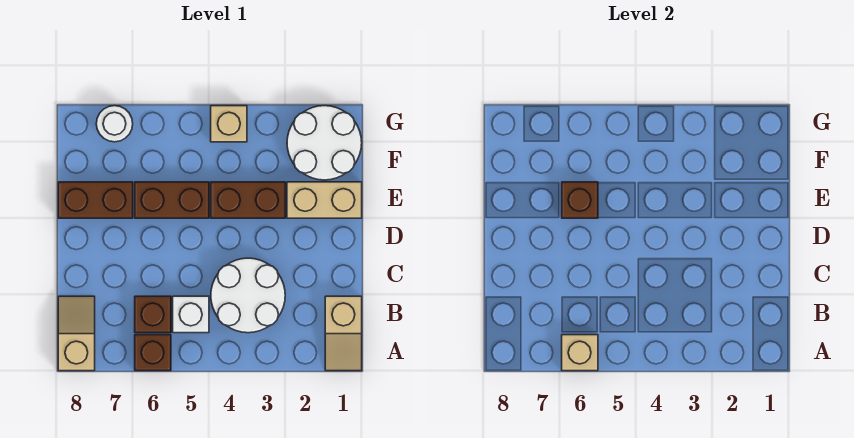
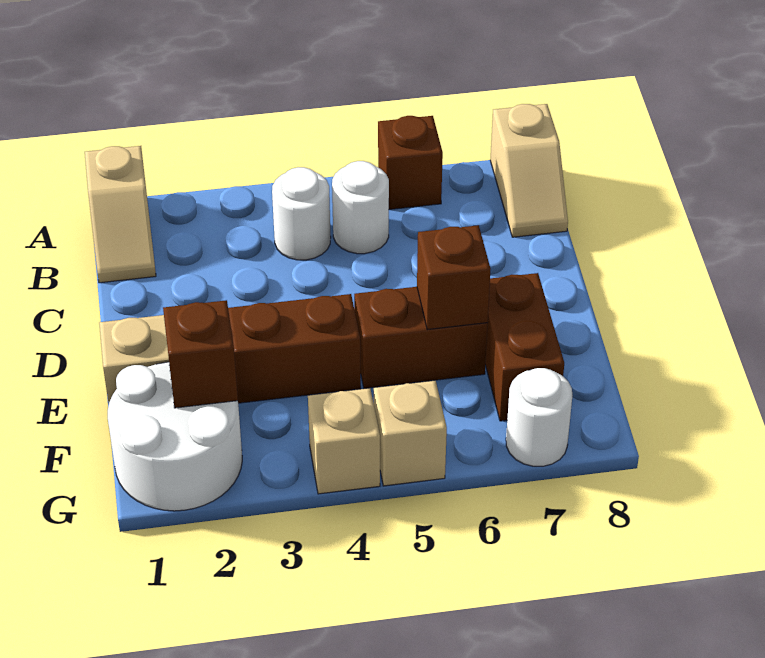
tan 1x2 slope [325,296,362,371] -> tan 1x2 slope turned to [85,146,156,283]
tan 1x1 brick [562,335,598,371] -> tan 1x1 brick moved to [374,380,447,486]
white 2x2 round brick [211,258,285,333] -> white 1x1 round brick [272,167,331,260]
white 1x1 brick [173,296,209,333] -> white 1x1 round brick [332,161,389,254]
brown 1x1 brick [135,296,171,333] -> brown 1x1 brick moved to [163,300,238,408]
brown 1x2 brick [58,182,133,218] -> brown 1x2 brick turned to [485,273,564,421]

